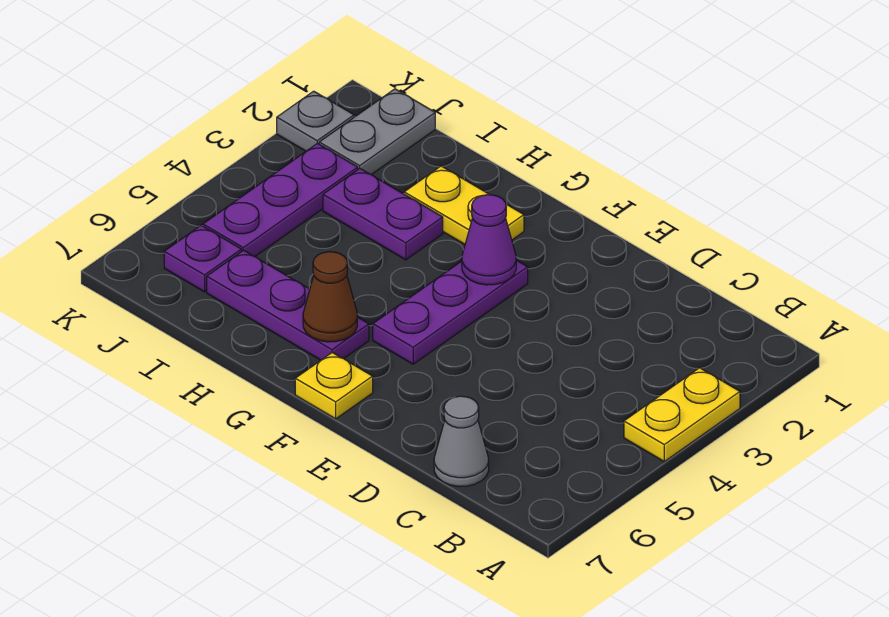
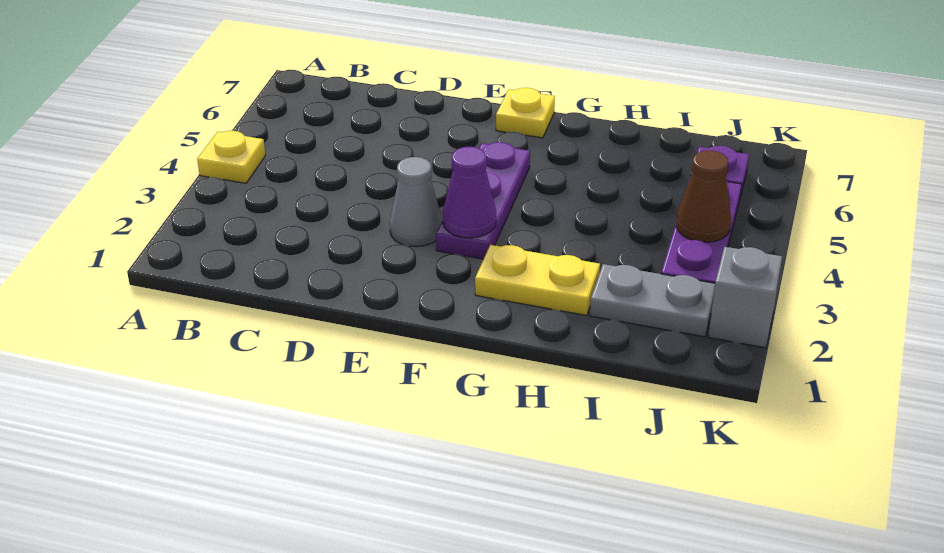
yellow 1x2 plate [624,368,740,461] -> yellow 1x1 plate [197,131,265,183]
grey 1x1 cone [434,396,489,487] -> grey 1x1 cone moved to [390,157,442,247]
purple 1x3 plate [207,250,369,360] -> none
brown 1x1 cone [303,252,357,342] -> brown 1x1 cone moved to [676,151,731,242]
purple 1x2 plate [323,169,443,260] -> none
grey 1x2 plate [319,89,435,175] -> grey 1x2 plate turned to [590,264,715,337]
grey 1x1 plate [277,91,354,151] -> grey 1x1 brick [708,247,782,348]

